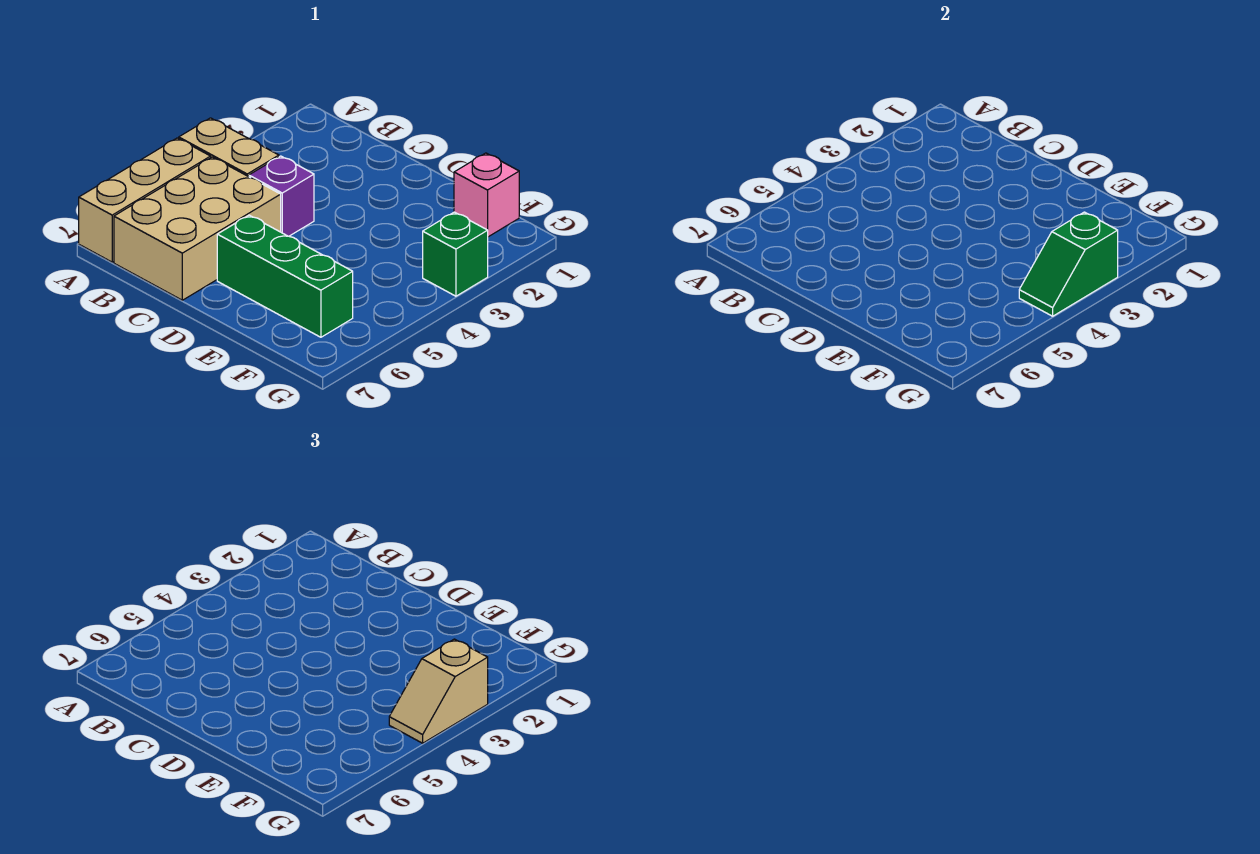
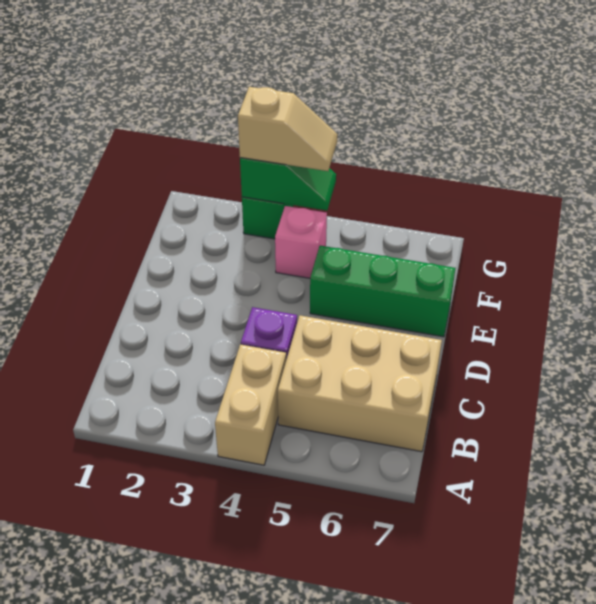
tan 1x3 brick [79,138,211,262] -> none
green 1x3 brick [217,215,353,337] -> green 1x3 brick turned to [310,246,456,337]
pink 1x1 brick [454,153,519,237] -> pink 1x1 brick moved to [275,206,327,278]

